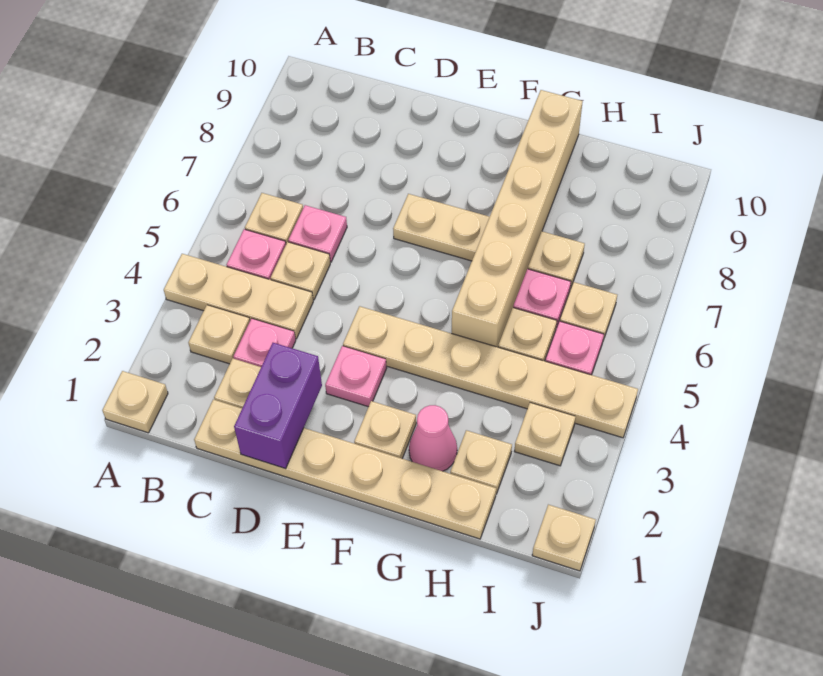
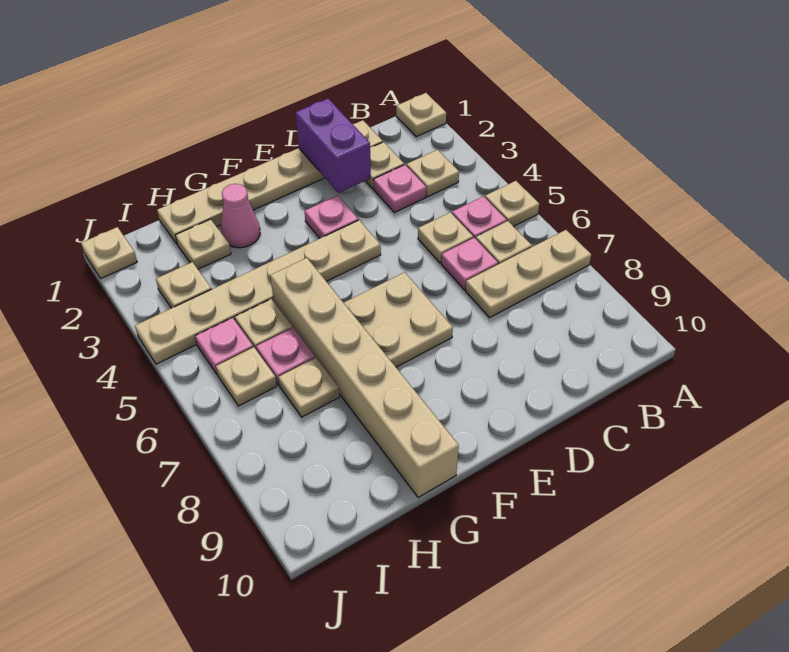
tan 1x3 plate [164,254,313,339] -> tan 1x3 plate moved to [466,230,591,318]
tan 1x2 plate [393,194,489,261] -> tan 2x2 plate [344,272,453,367]
tan 1x1 plate [354,401,416,458] -> tan 1x1 plate moved to [485,181,539,227]

